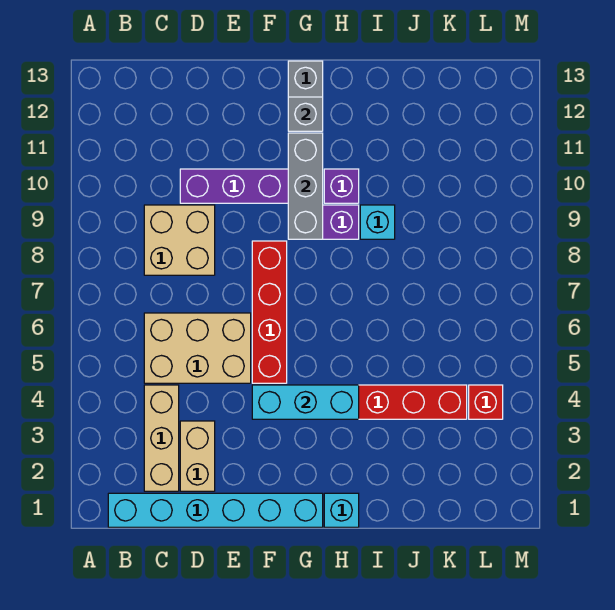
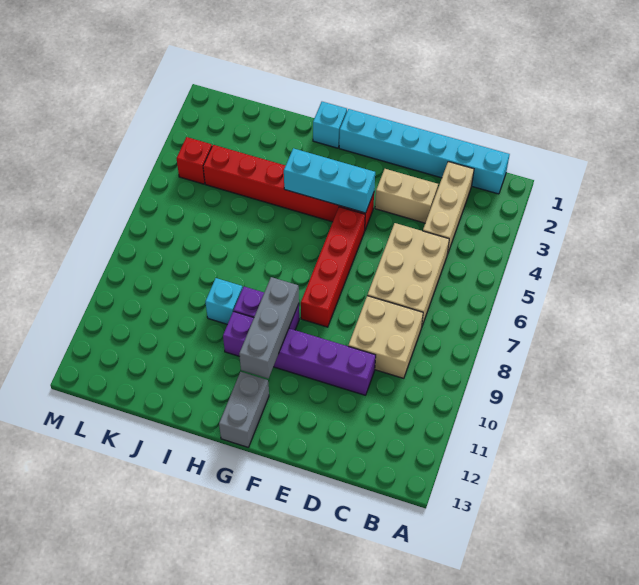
tan 2x3 brick [144,313,251,383] -> tan 2x3 brick turned to [367,223,449,326]
tan 1x2 brick [180,421,215,491] -> tan 1x2 brick turned to [375,169,438,223]
grey 1x1 brick [288,97,323,131] -> none

